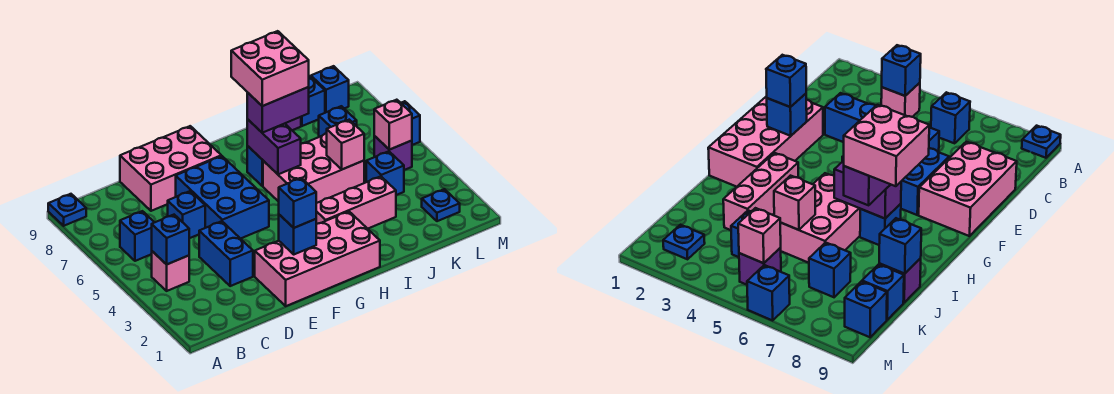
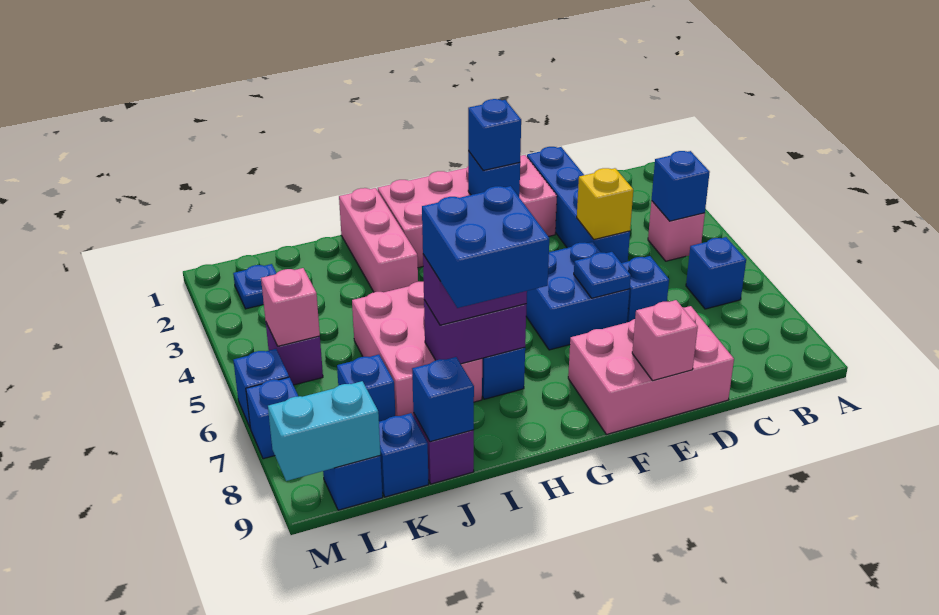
blue 1x1 plate [48,194,86,226] -> blue 1x1 plate moved to [574,252,631,298]
blue 1x2 brick [199,221,253,286] -> blue 1x4 brick [527,147,630,263]
none -> yellow 1x1 brick [577,168,633,239]
blue 2x3 brick [176,156,269,239] -> blue 2x2 brick [526,242,630,350]
pink 1x3 brick [316,176,396,229] -> pink 1x3 brick turned to [339,188,418,292]
pink 2x3 brick [263,133,364,203] -> pink 2x3 brick turned to [352,282,482,417]
purple 1x2 brick [247,119,301,174] -> purple 1x2 brick turned to [424,300,526,364]
pink 2x2 brick [231,31,309,106] -> blue 2x2 brick [422,186,549,308]
pink 1x1 brick [327,120,364,169] -> pink 1x1 brick moved to [632,300,698,381]
blue 1x1 brick [366,151,404,195] -> blue 1x1 brick moved to [246,377,299,459]
none -> cyan 1x2 brick [268,381,380,481]

